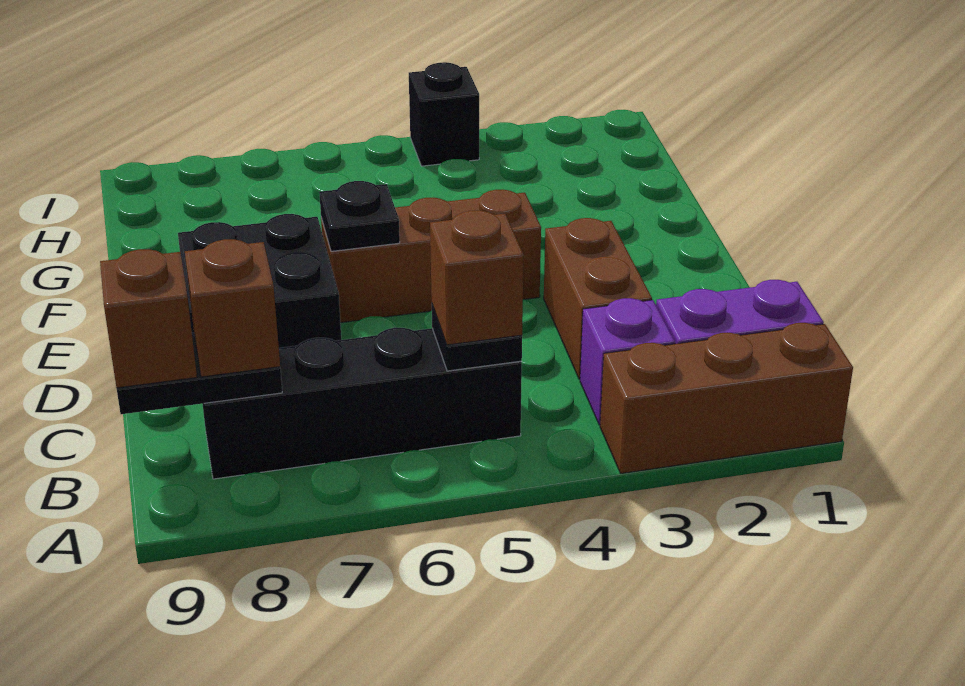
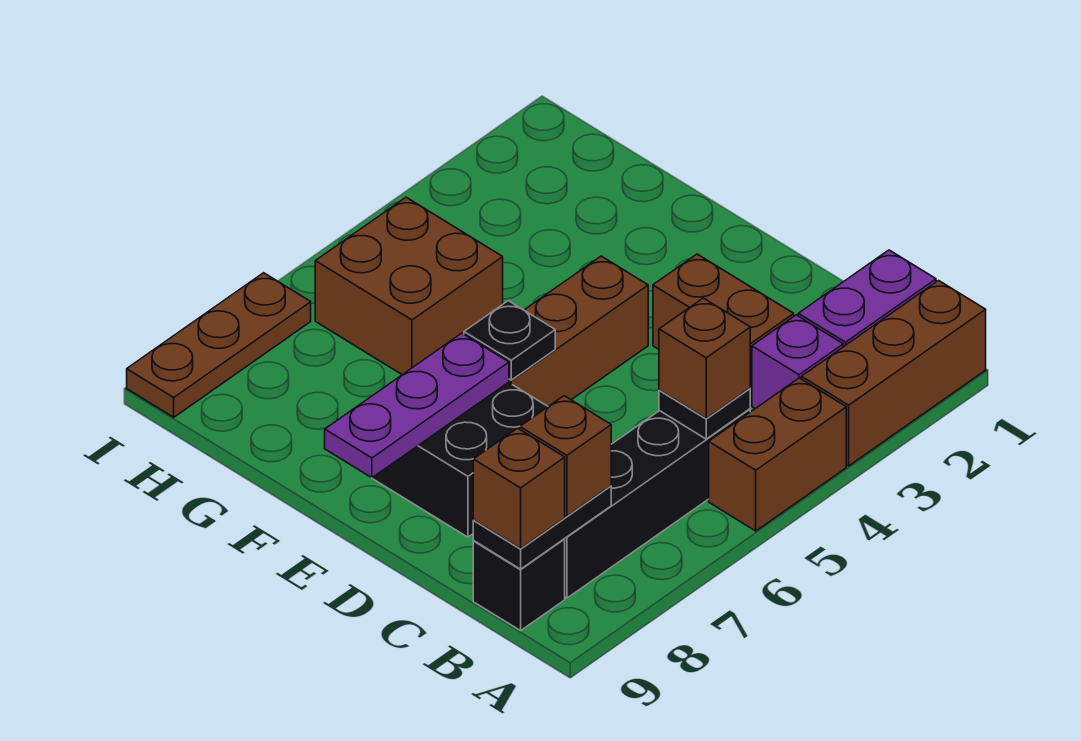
none -> brown 1x2 brick [709,378,846,531]
none -> purple 1x3 plate [325,333,509,478]
none -> brown 2x2 brick [315,197,503,375]
black 1x1 brick [409,62,479,166] -> black 1x1 brick moved to [473,539,565,631]
none -> brown 1x3 plate [127,273,311,417]

